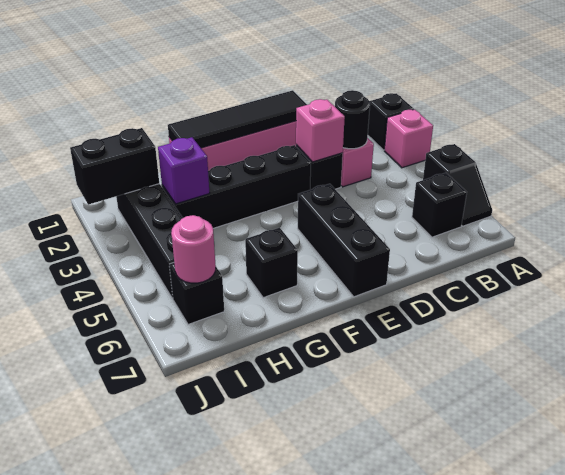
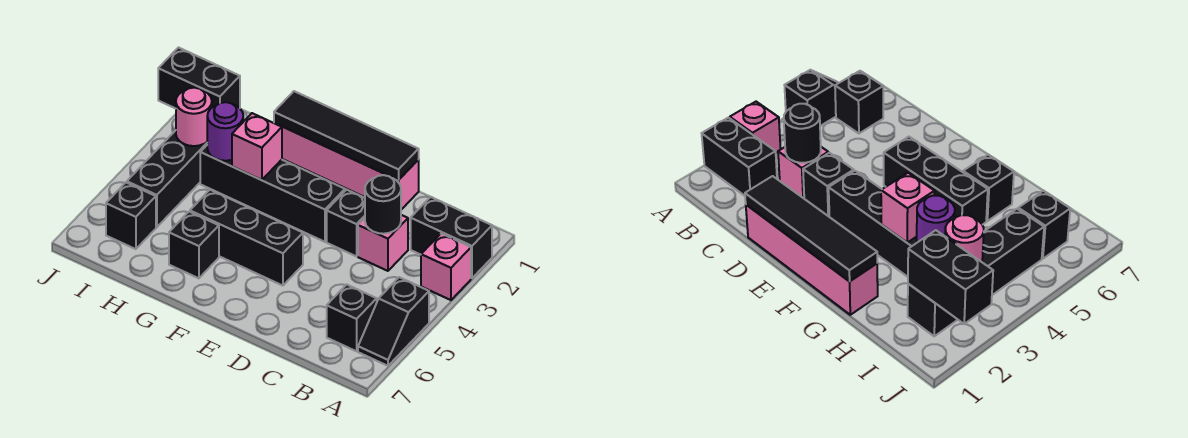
black 1x1 brick [368,93,414,150] -> black 1x2 brick [411,197,492,278]
pink 1x1 brick [296,99,345,162] -> pink 1x1 brick moved to [232,113,282,180]
black 1x3 brick [298,184,390,297] -> black 1x3 brick turned to [190,190,303,286]
purple 1x1 brick [158,137,209,204] -> purple 1x1 round brick [207,102,243,161]
pink 1x1 round brick [171,215,216,283] -> pink 1x1 round brick moved to [176,88,212,146]

